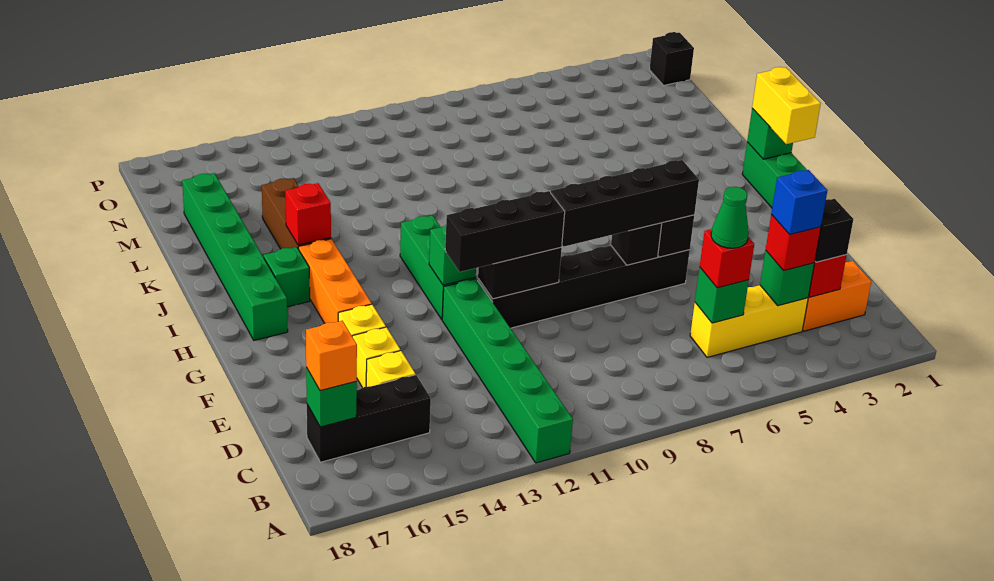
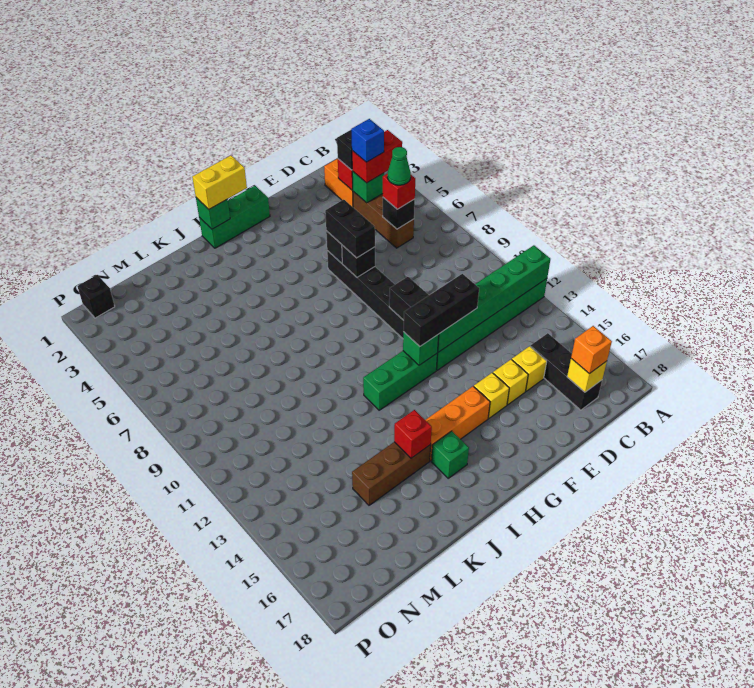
yellow 1x3 brick [690,285,808,357] -> brown 1x3 brick [353,192,414,248]
red 1x1 brick [766,215,821,271] -> red 1x2 brick [352,130,402,183]
green 1x1 brick [695,267,749,323] -> black 1x1 brick [383,198,415,229]
green 1x1 brick [306,368,357,427] -> yellow 1x1 brick [567,359,607,392]
black 1x4 brick [551,160,699,247] -> black 1x2 brick [325,200,375,258]
black 1x3 brick [445,191,565,272] -> black 1x3 brick turned to [403,274,479,346]
green 1x6 brick [182,173,288,340] -> green 1x6 brick moved to [438,245,550,352]

